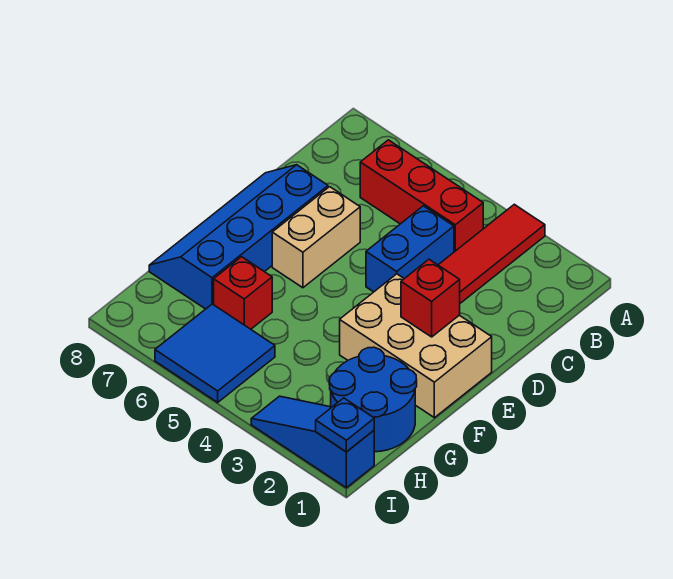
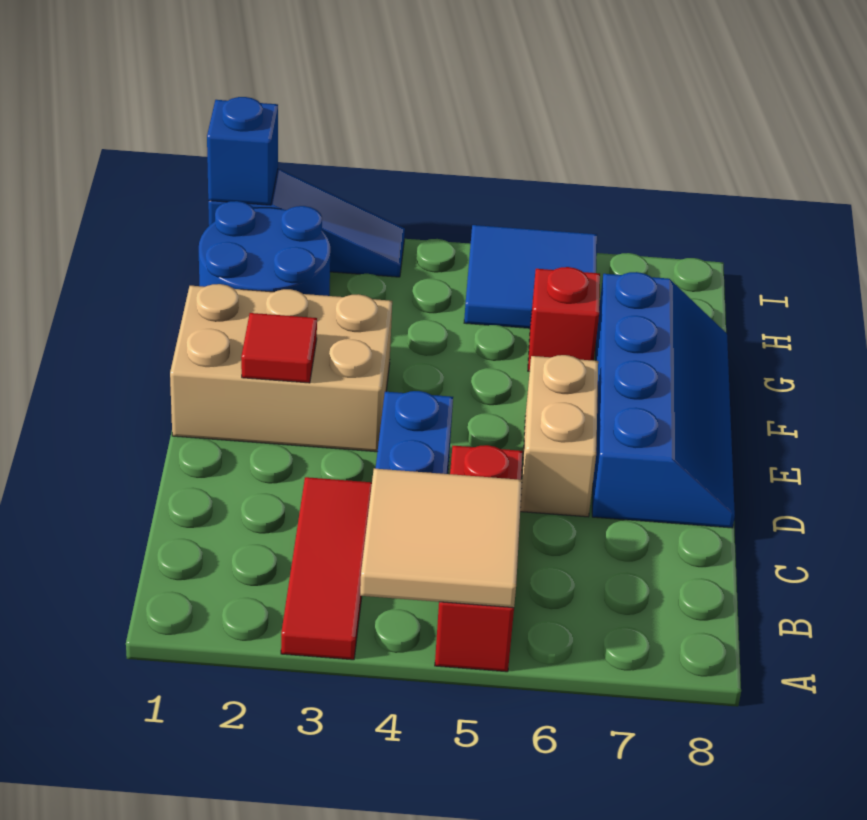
none -> tan 2x2 tile [360,469,522,608]
red 1x3 brick [360,140,483,252] -> red 1x3 brick turned to [435,445,523,672]
red 1x1 brick [401,259,460,337] -> red 1x1 tile [241,313,317,383]
blue 1x1 plate [316,398,374,452] -> blue 1x1 brick [207,97,278,205]

